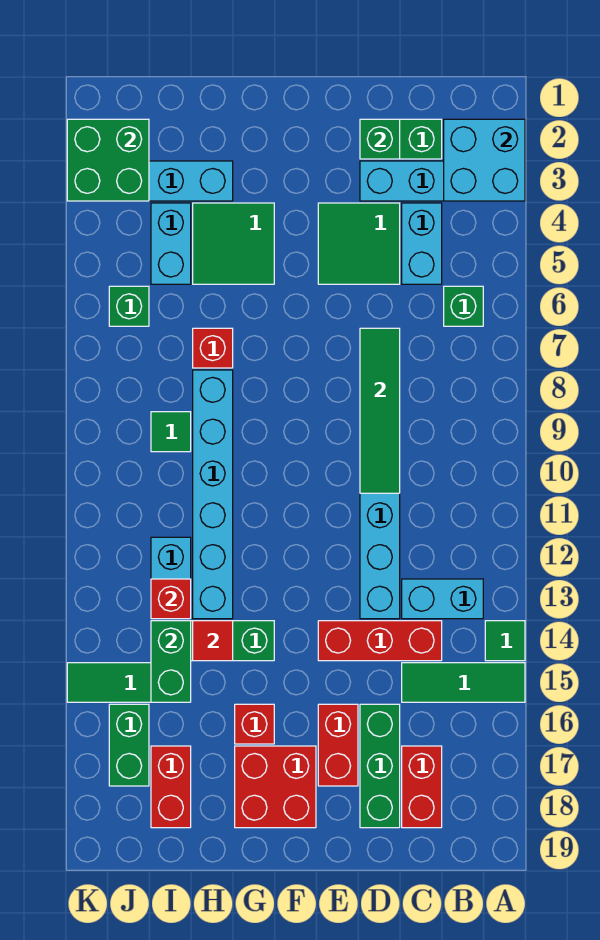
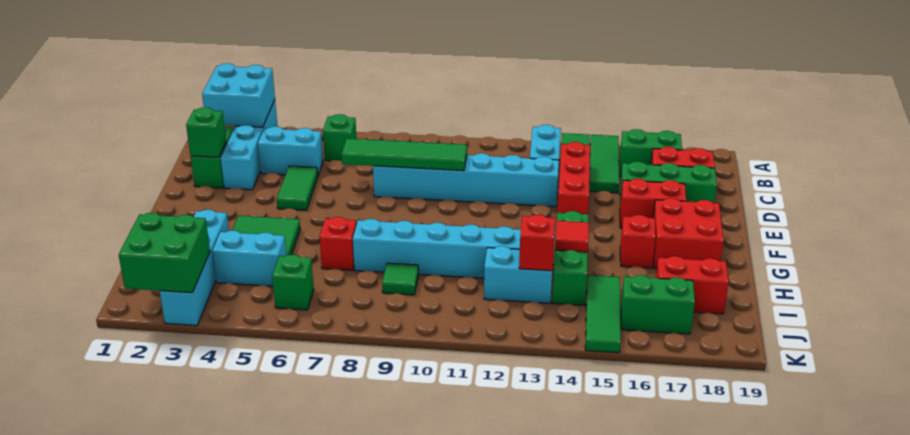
green 2x2 tile [318,203,400,284] -> green 1x2 tile [277,166,318,210]
green 1x2 brick [151,621,191,702] -> green 1x2 brick moved to [619,129,682,176]

